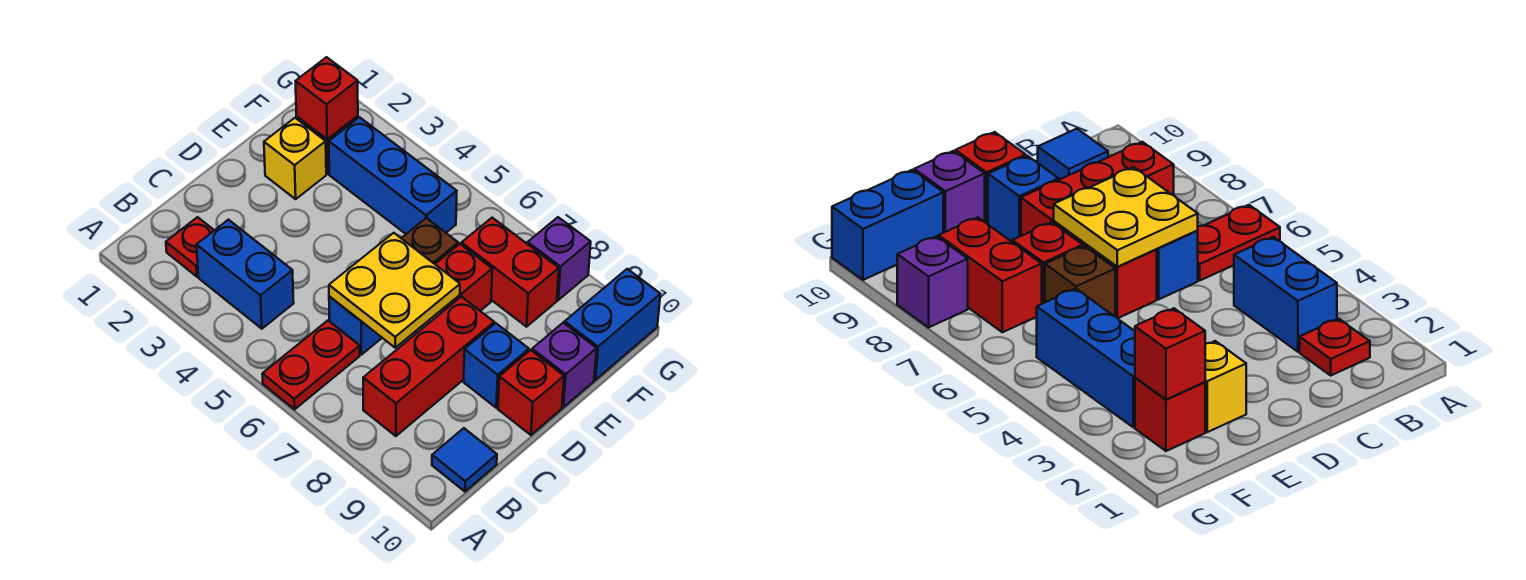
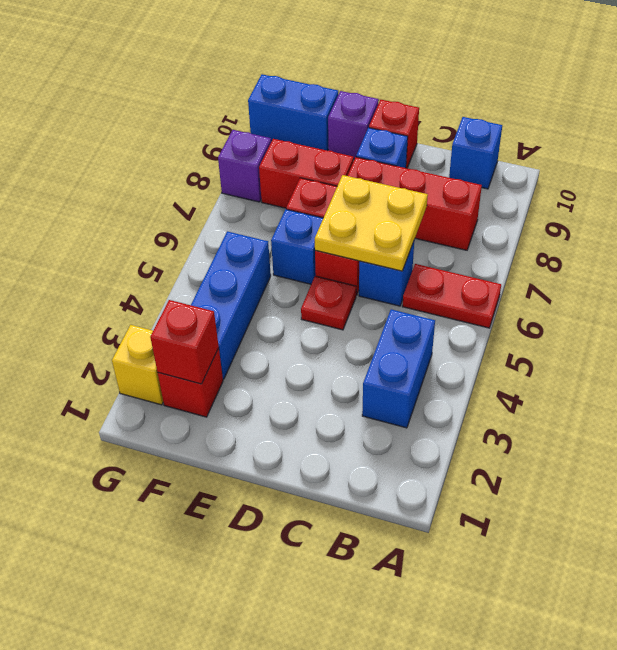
red 1x1 plate [166,217,214,277] -> red 1x1 plate moved to [301,276,356,330]
blue 1x1 tile [432,428,497,492] -> blue 1x1 brick [449,117,502,189]
yellow 1x1 brick [264,118,326,199] -> yellow 1x1 brick moved to [112,325,163,405]
brown 1x1 brick [401,218,458,264] -> blue 1x1 brick [271,209,323,284]
red 1x2 brick [461,218,559,327] -> red 1x2 brick turned to [259,139,354,208]

